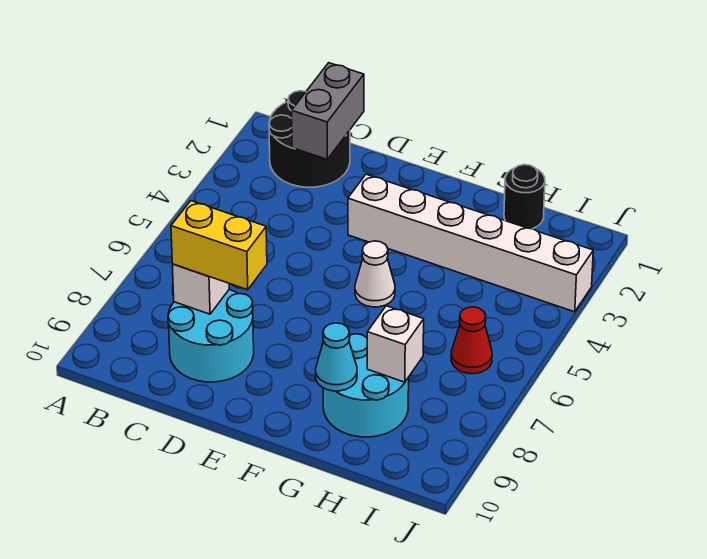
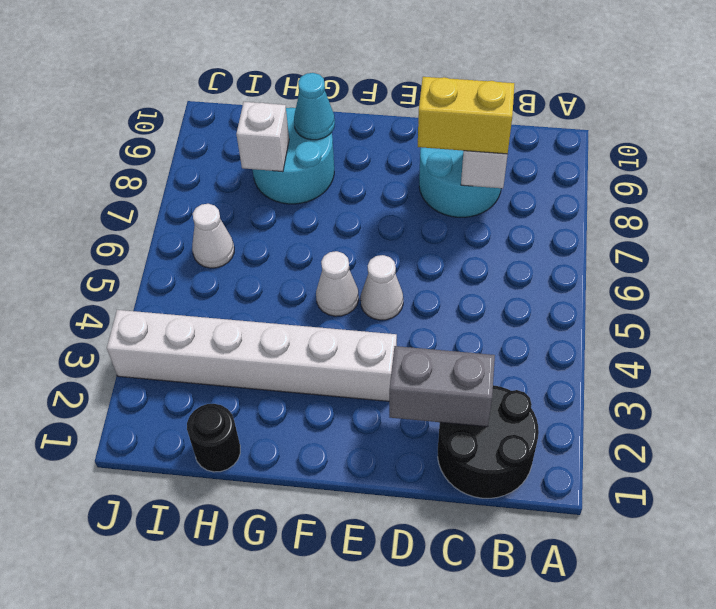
grey 1x2 brick [292,63,364,159] -> grey 1x2 brick turned to [389,346,495,427]
none -> white 1x1 cone [361,255,403,320]
red 1x1 cone [451,307,492,374] -> white 1x1 cone [192,204,234,268]

